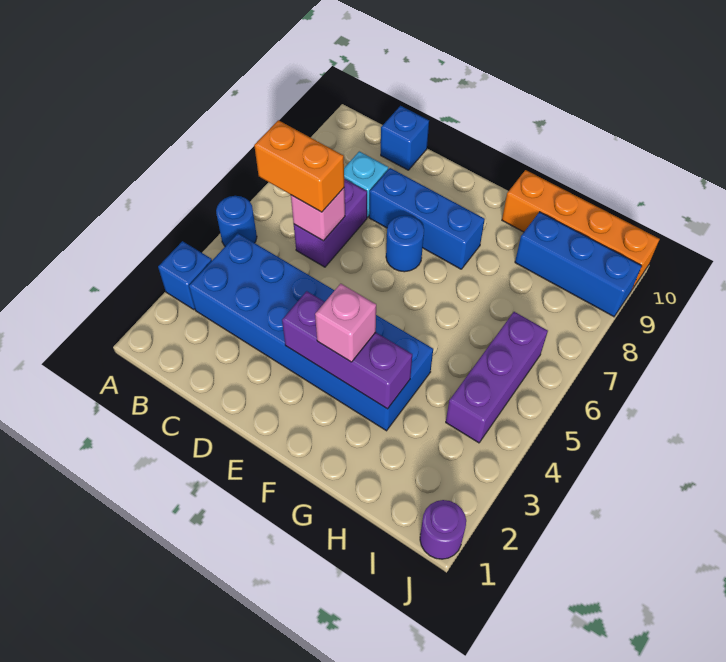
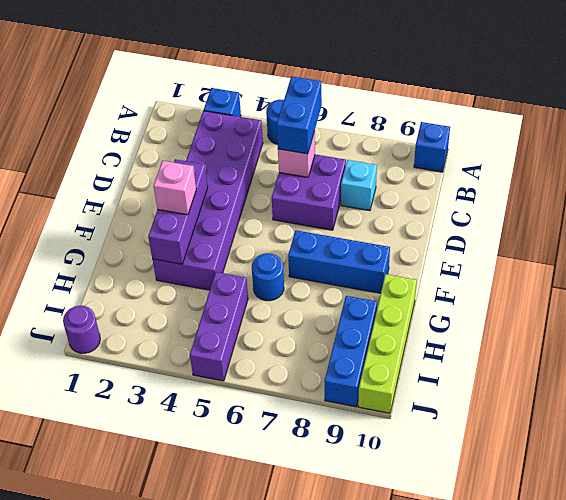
blue 2x6 brick [189,233,433,431] -> purple 2x6 brick [152,111,263,290]
orange 1x2 brick [254,120,344,212] -> blue 1x2 brick [277,76,322,154]
purple 1x2 brick [294,179,367,267] -> purple 2x2 brick [272,154,346,230]
blue 1x1 brick [381,106,429,170] -> blue 1x1 brick moved to [414,122,450,172]
blue 1x3 brick [369,168,485,269] -> blue 1x3 brick turned to [288,230,390,293]
blue 1x1 round brick [386,215,424,272] -> blue 1x1 round brick moved to [252,253,284,301]
orange 1x4 brick [502,170,660,288] -> lime 1x4 brick [358,274,417,413]
purple 1x3 brick [446,312,548,443] -> purple 1x3 brick turned to [190,272,248,381]

